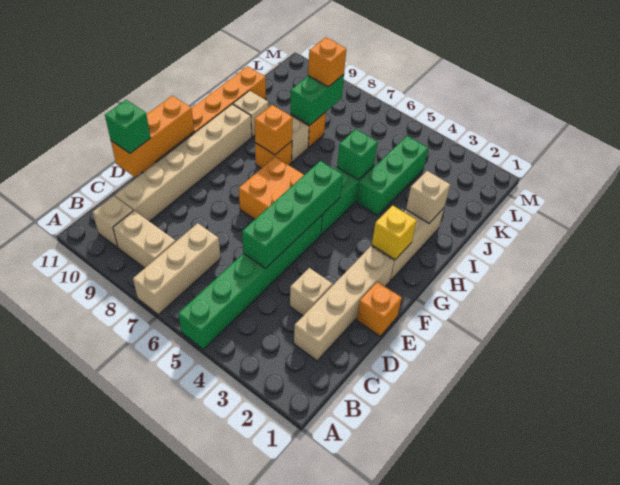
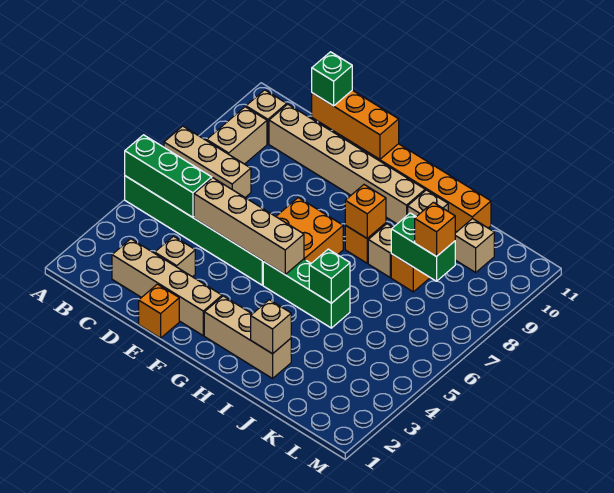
green 1x4 brick [242,161,343,269] -> tan 1x4 brick [194,178,304,274]
yellow 1x1 brick [372,205,417,260] -> none
green 1x3 brick [357,136,428,216] -> green 1x3 brick moved to [125,135,212,217]
none -> tan 1x1 brick [455,218,494,272]

